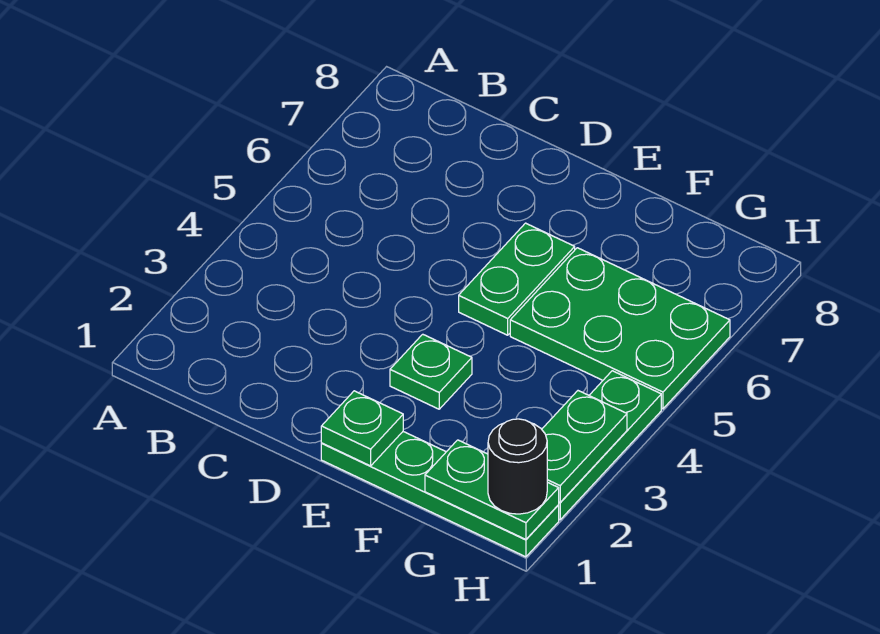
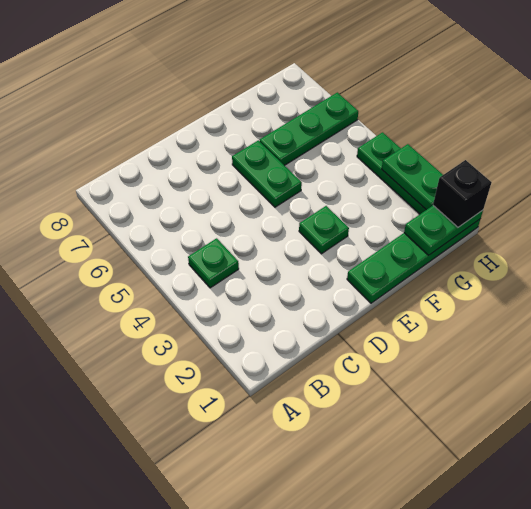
green 1x1 plate [321,391,403,466] -> green 1x1 plate moved to [188,238,239,288]
green 2x3 plate [510,248,730,409] -> green 1x3 plate [260,92,358,166]
black 1x1 round brick [488,419,547,514] -> black 1x1 brick [433,160,492,227]

